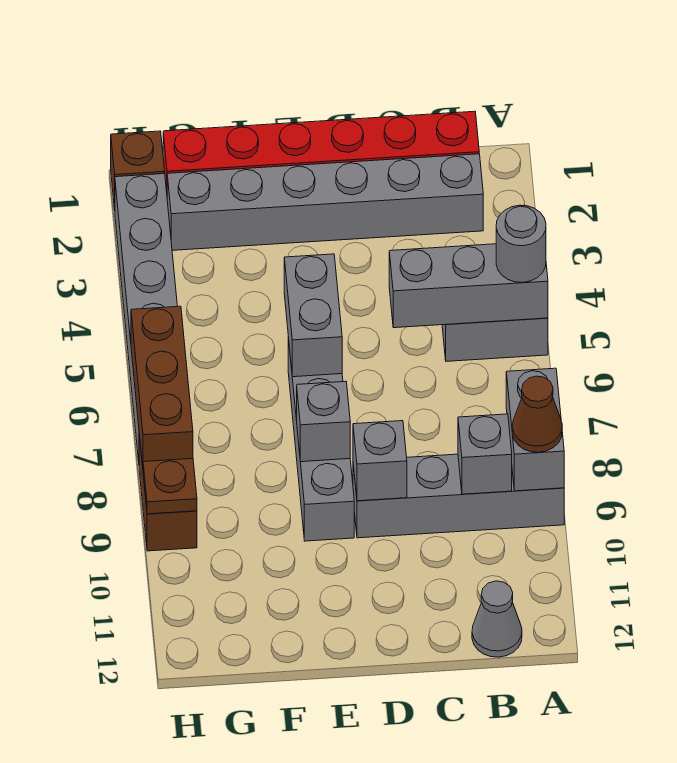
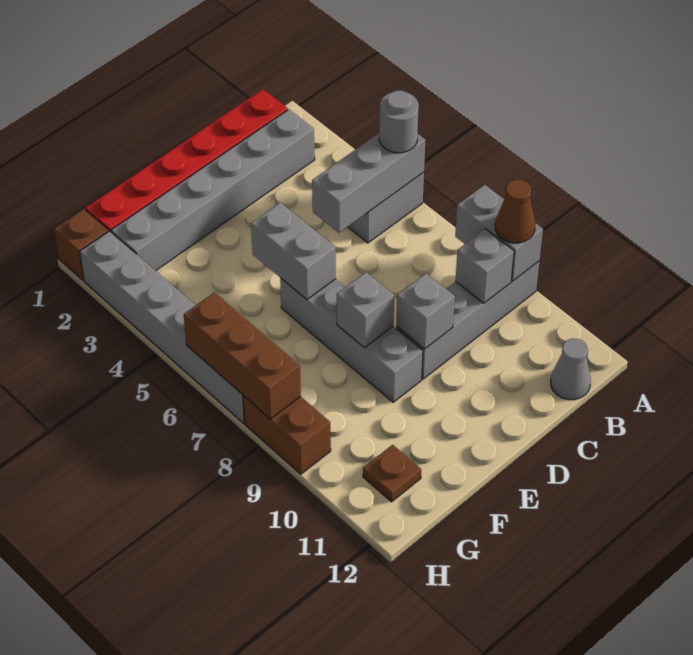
brown 1x1 plate [143,458,197,514] -> brown 1x1 plate moved to [363,445,421,502]

